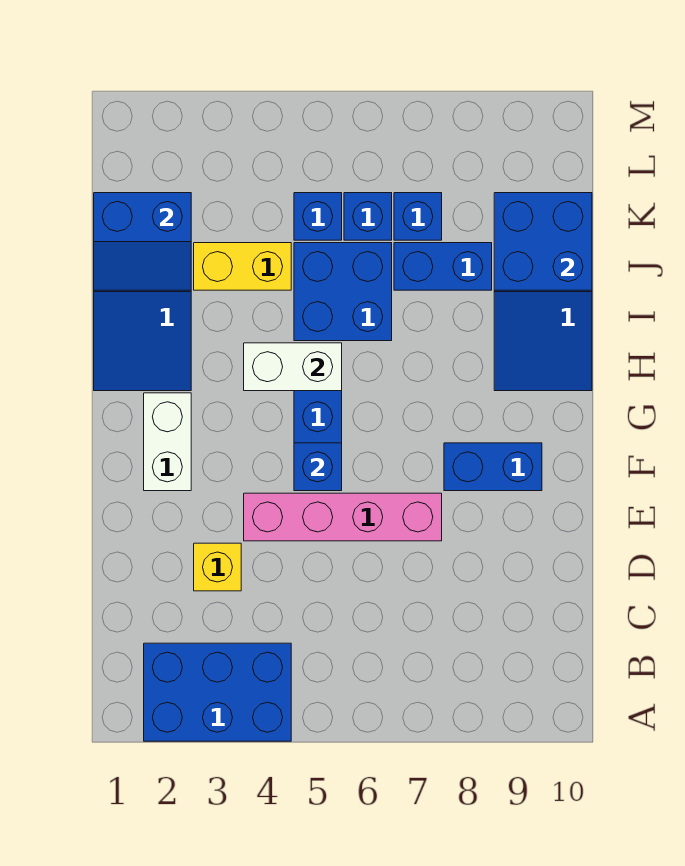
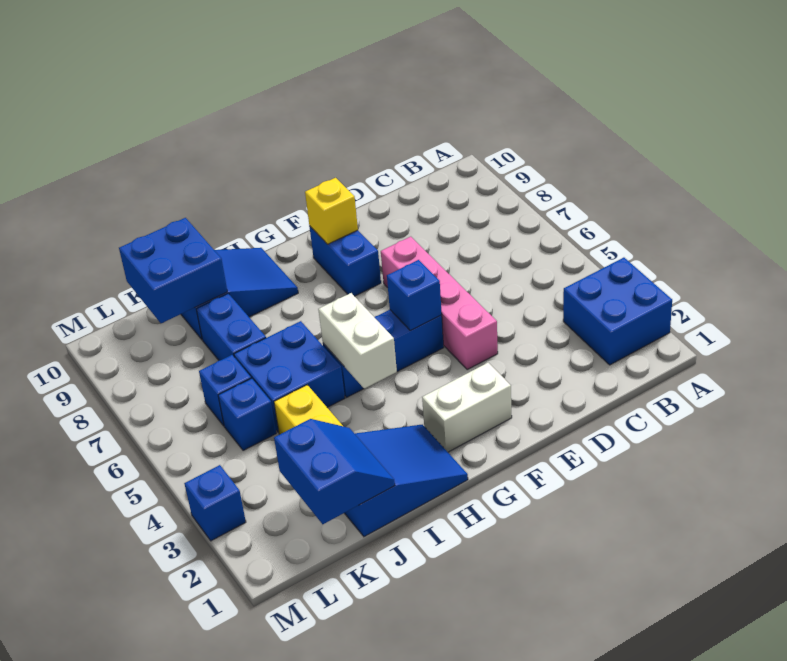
blue 2x3 brick [144,643,291,741] -> blue 2x2 brick [563,258,672,365]
yellow 1x1 brick [194,543,241,591] -> yellow 1x1 brick moved to [305,178,358,244]
blue 1x1 brick [394,193,442,240] -> blue 1x1 brick moved to [184,465,246,541]

